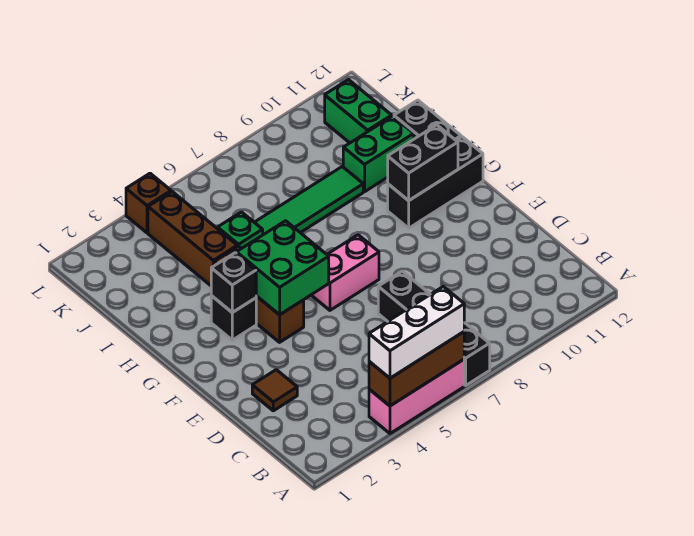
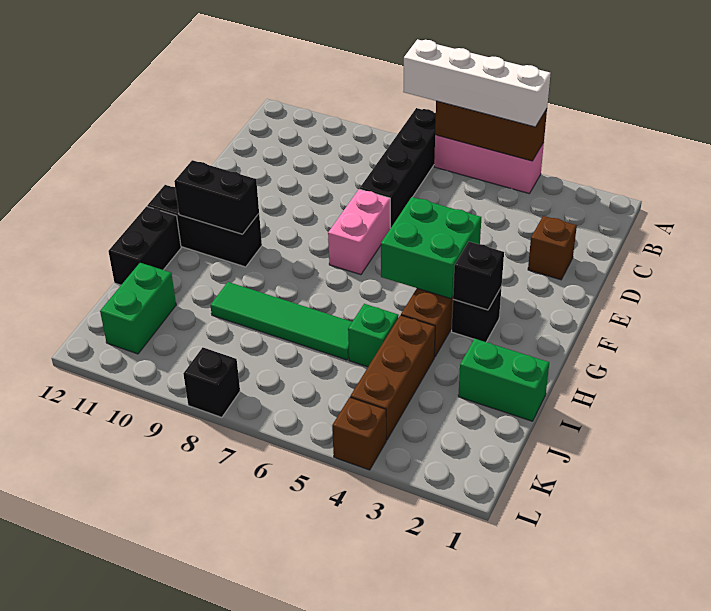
white 1x3 brick [369,286,464,378] -> white 1x4 brick [403,39,551,127]
brown 1x1 tile [252,370,297,411] -> brown 1x1 brick [528,216,577,280]
pink 1x2 brick [312,235,379,310] -> pink 1x2 brick turned to [328,189,390,275]
green 1x2 brick [343,116,414,192] -> green 1x2 brick moved to [458,339,549,421]
none -> black 1x1 brick [183,347,240,417]

